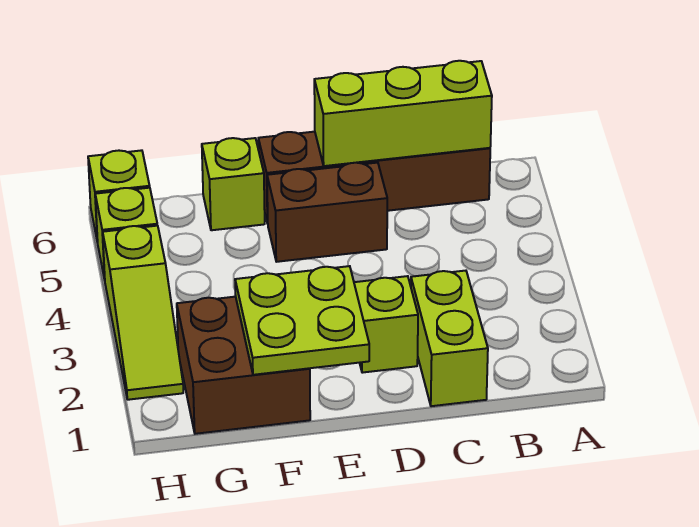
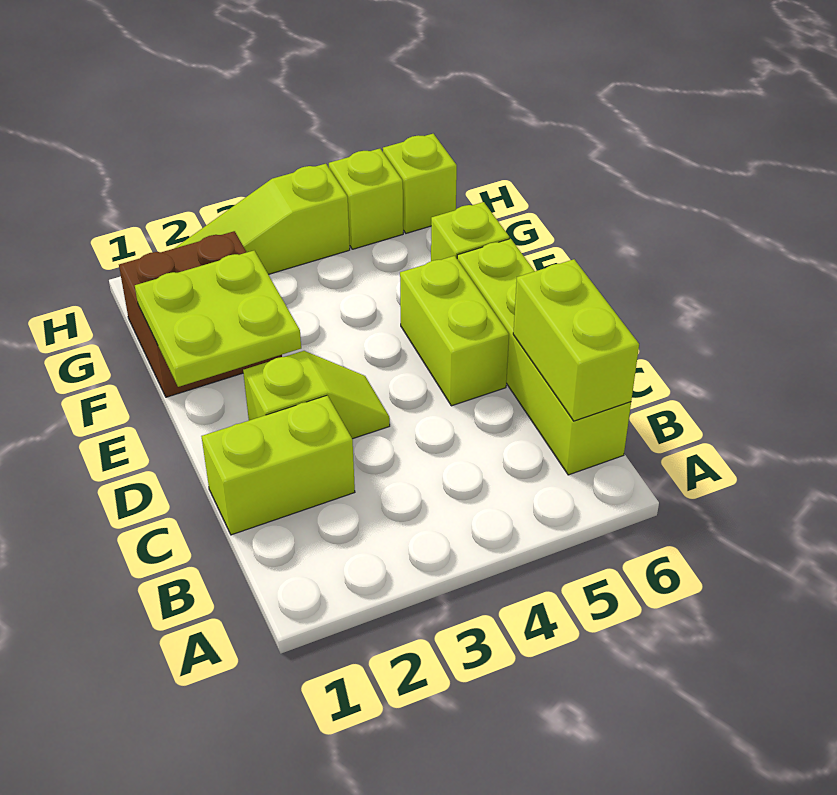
brown 1x4 brick [258,132,490,224] -> lime 1x4 brick [457,239,631,475]
lime 1x3 brick [314,61,492,166] -> lime 1x2 brick [513,259,639,421]
brown 1x2 brick [267,163,387,262] -> lime 1x2 brick [400,256,509,406]

